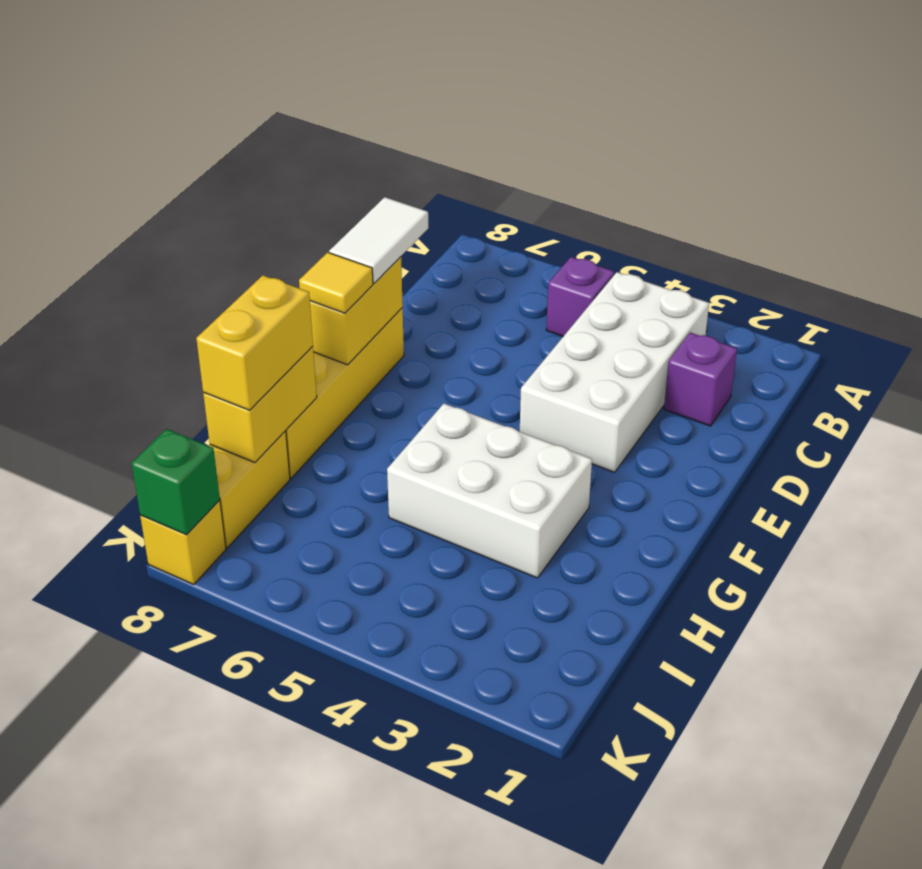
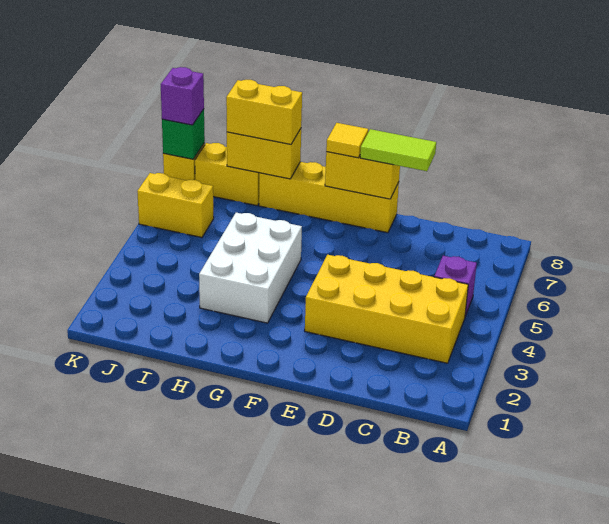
white 2x4 brick [520,272,709,472] -> yellow 2x4 brick [305,255,468,363]
purple 1x1 brick [664,333,737,426] -> purple 1x1 brick moved to [161,67,204,125]
white 1x2 tile [329,197,428,283] -> lime 1x2 tile [360,129,436,171]
none -> yellow 1x2 brick [137,173,214,237]

